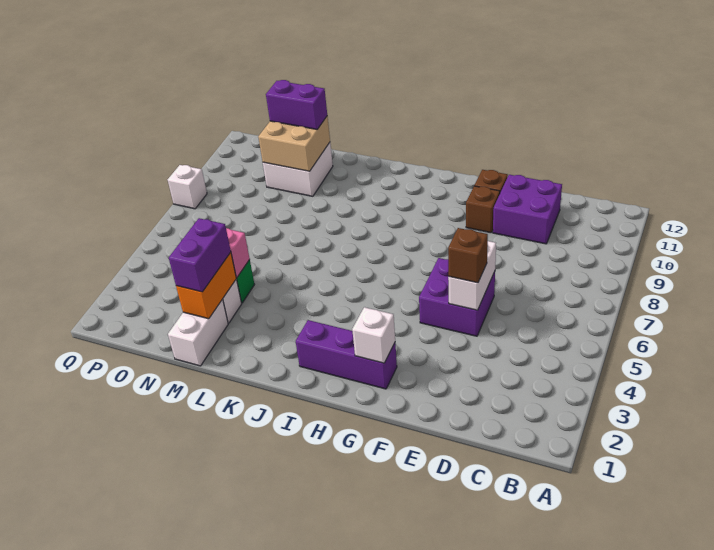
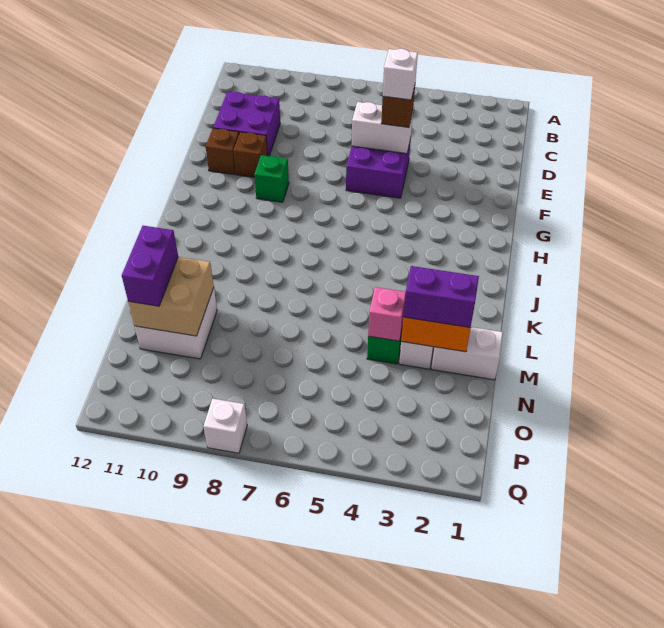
purple 1x3 brick [296,320,397,389] -> none
white 1x1 brick [352,307,395,363] -> white 1x1 brick moved to [383,49,418,100]
none -> green 1x1 brick [254,155,289,202]

